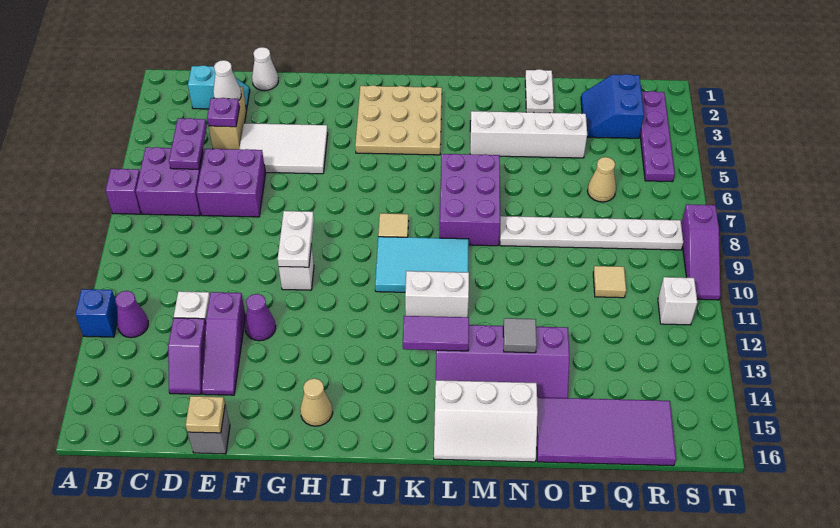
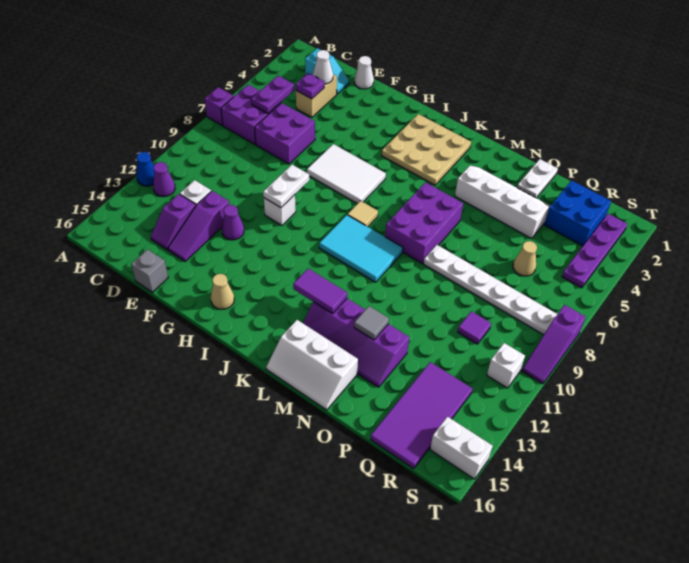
blue 1x1 brick [75,289,117,337] -> blue 1x1 cone [137,152,154,186]
white 2x3 tile [239,123,328,174] -> white 2x3 tile moved to [307,144,386,204]
tan 1x1 plate [186,396,225,433] -> none
white 1x2 brick [405,271,469,317] -> white 1x2 brick moved to [430,417,493,479]
purple 2x4 tile [537,397,676,466] -> purple 2x4 tile turned to [371,362,472,469]
blue 2x2 slope [581,74,644,138] -> blue 2x2 brick [544,180,611,246]
tan 1x1 tile [593,266,626,298] -> purple 1x1 tile [458,311,491,344]

